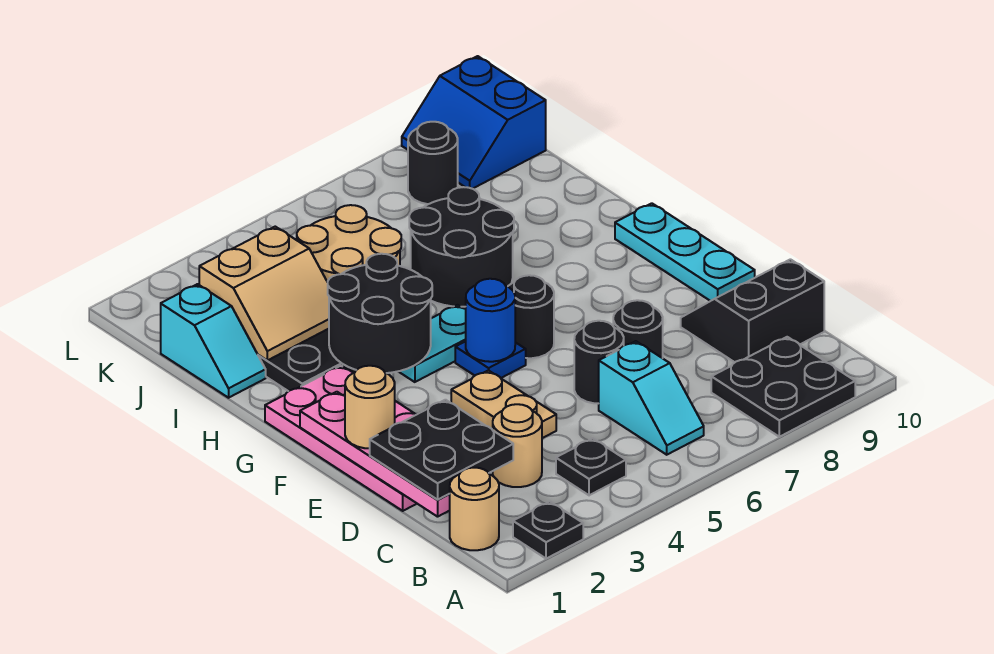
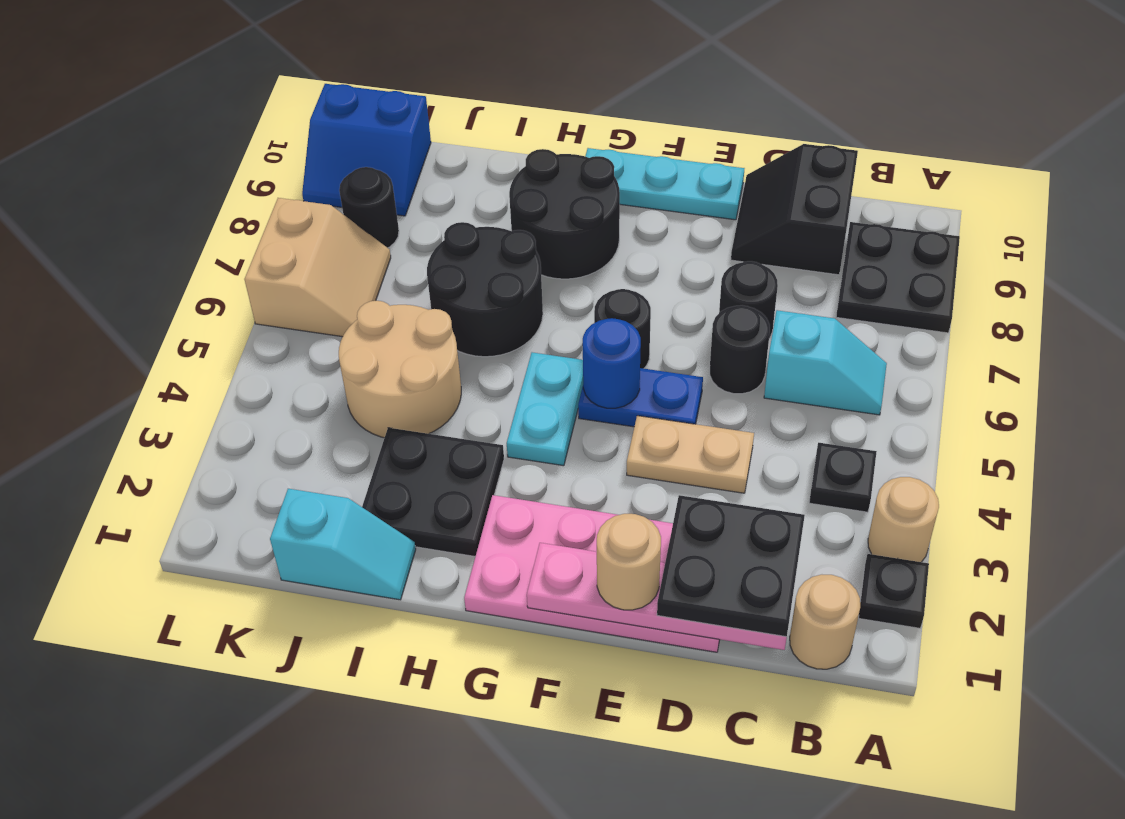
tan 1x1 round brick [493,404,542,487] -> tan 1x1 round brick moved to [868,477,939,562]
blue 1x1 plate [455,341,526,378] -> blue 1x2 plate [578,368,703,427]
black 2x2 round brick [328,254,432,373] -> black 2x2 round brick moved to [509,149,620,279]
tan 2x2 slope [199,227,329,360] -> tan 2x2 slope moved to [245,198,391,337]

